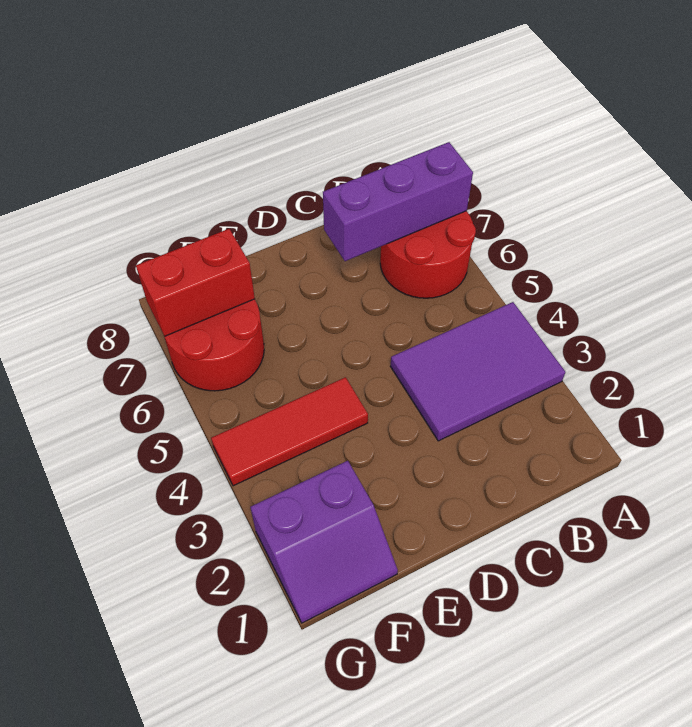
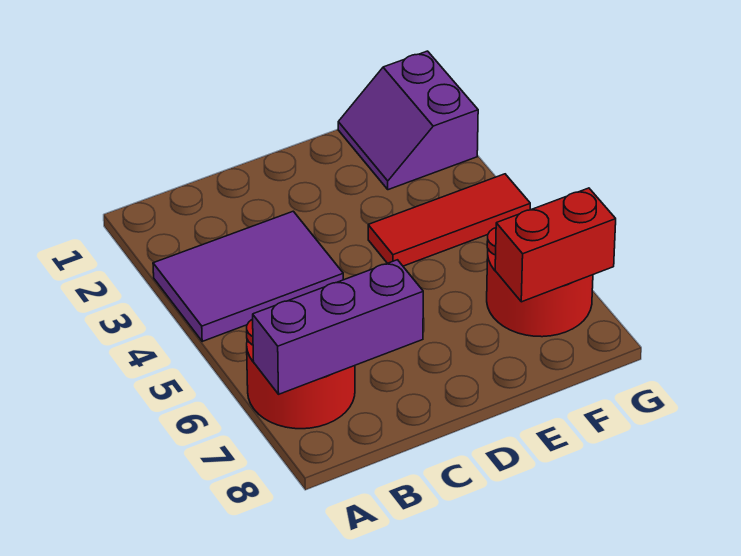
purple 2x2 slope [250,461,398,623] -> purple 2x2 slope turned to [338,51,478,190]

